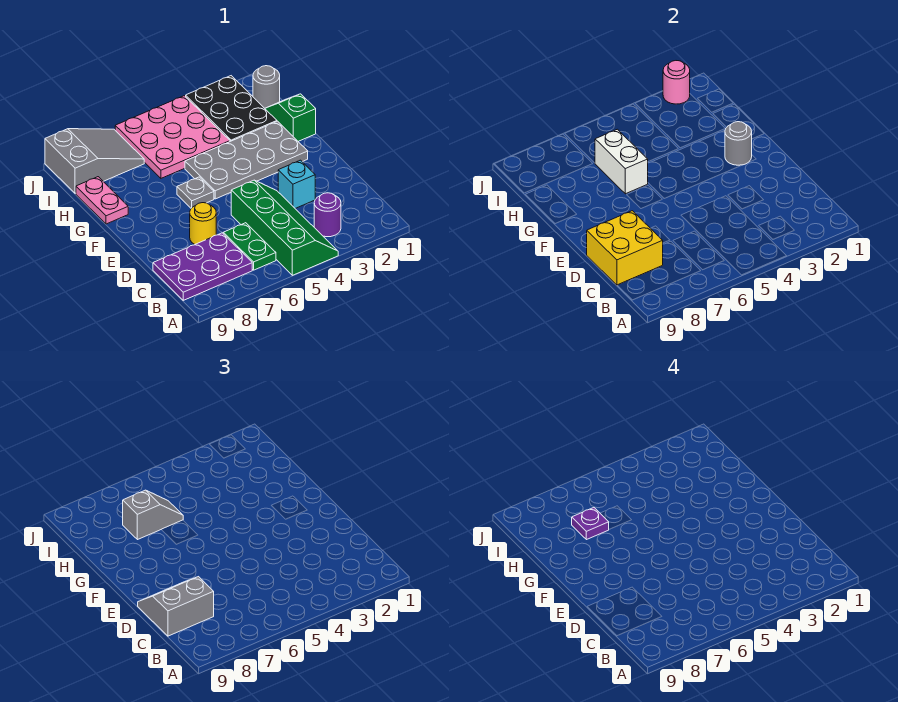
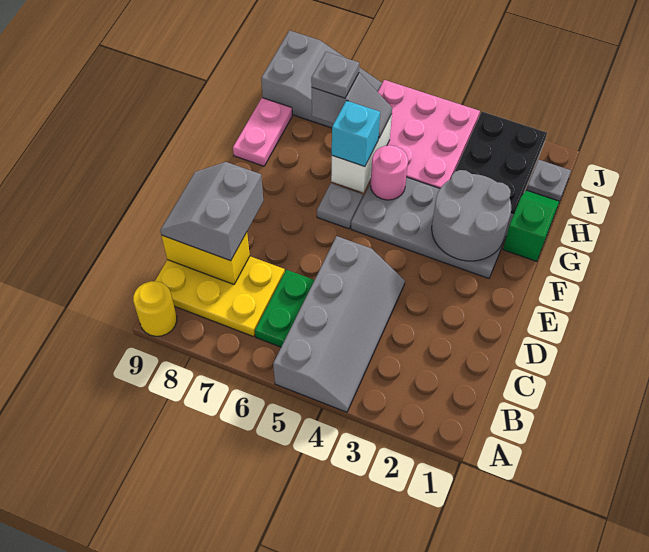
green 2x4 slope [231,180,338,275] -> grey 2x4 slope [273,236,405,412]
purple 1x1 round brick [314,193,341,237] -> none
purple 2x3 plate [153,233,252,300] -> yellow 2x3 plate [155,256,285,337]
yellow 2x2 brick [587,211,663,285] -> yellow 1x2 brick [161,232,250,284]
grey 2x2 slope [138,577,214,636] -> grey 2x2 slope turned to [160,162,263,261]
cyan 1x1 brick [278,160,315,208] -> cyan 1x1 brick moved to [332,101,380,167]
yellow 1x1 round brick [190,203,216,245] -> yellow 1x1 round brick moved to [133,281,177,336]
grey 1x1 round brick [725,122,752,165] -> grey 2x2 round brick [432,170,511,261]
purple 1x1 plate [572,508,609,540] -> grey 1x1 plate [311,52,359,98]
grey 1x1 round brick [253,66,280,108] -> grey 1x1 plate [527,160,571,201]
pink 1x1 round brick [663,61,690,104] -> pink 1x1 round brick moved to [371,145,408,200]

